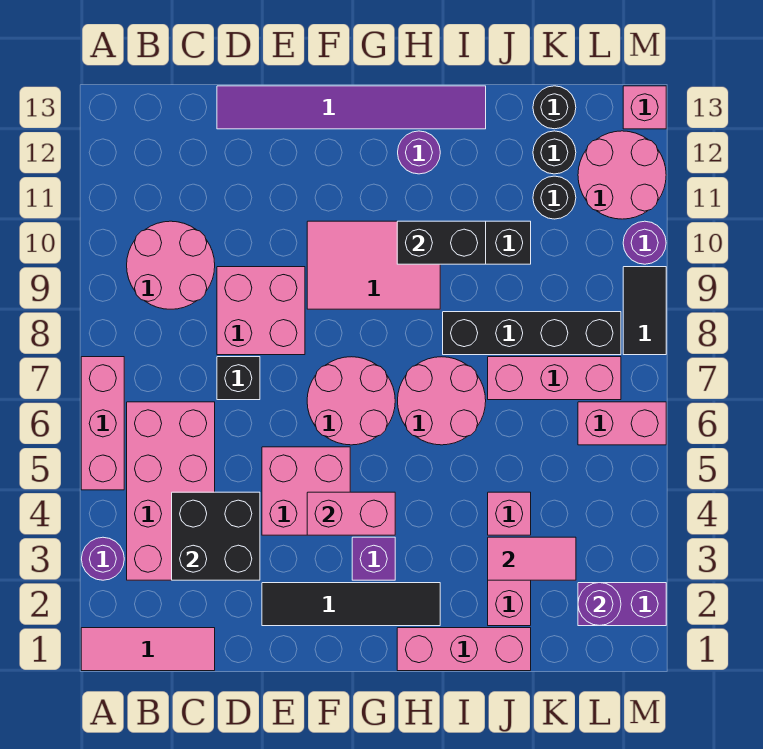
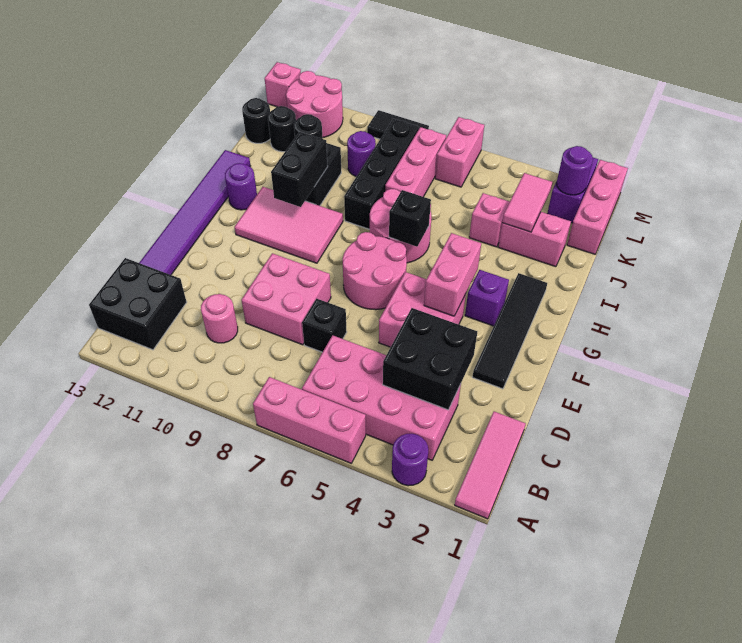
pink 2x2 round brick [127,221,215,309] -> pink 1x1 round brick [201,294,238,343]
none -> black 2x2 brick [89,258,187,350]
pink 2x3 tile [307,221,440,309] -> pink 2x3 tile turned to [235,187,343,263]
pink 1x3 brick [397,628,531,671] -> pink 1x3 brick moved to [567,160,628,254]
none -> black 1x1 brick [389,190,431,247]
purple 1x1 round brick [623,221,666,264] -> purple 1x1 round brick moved to [347,131,376,176]

